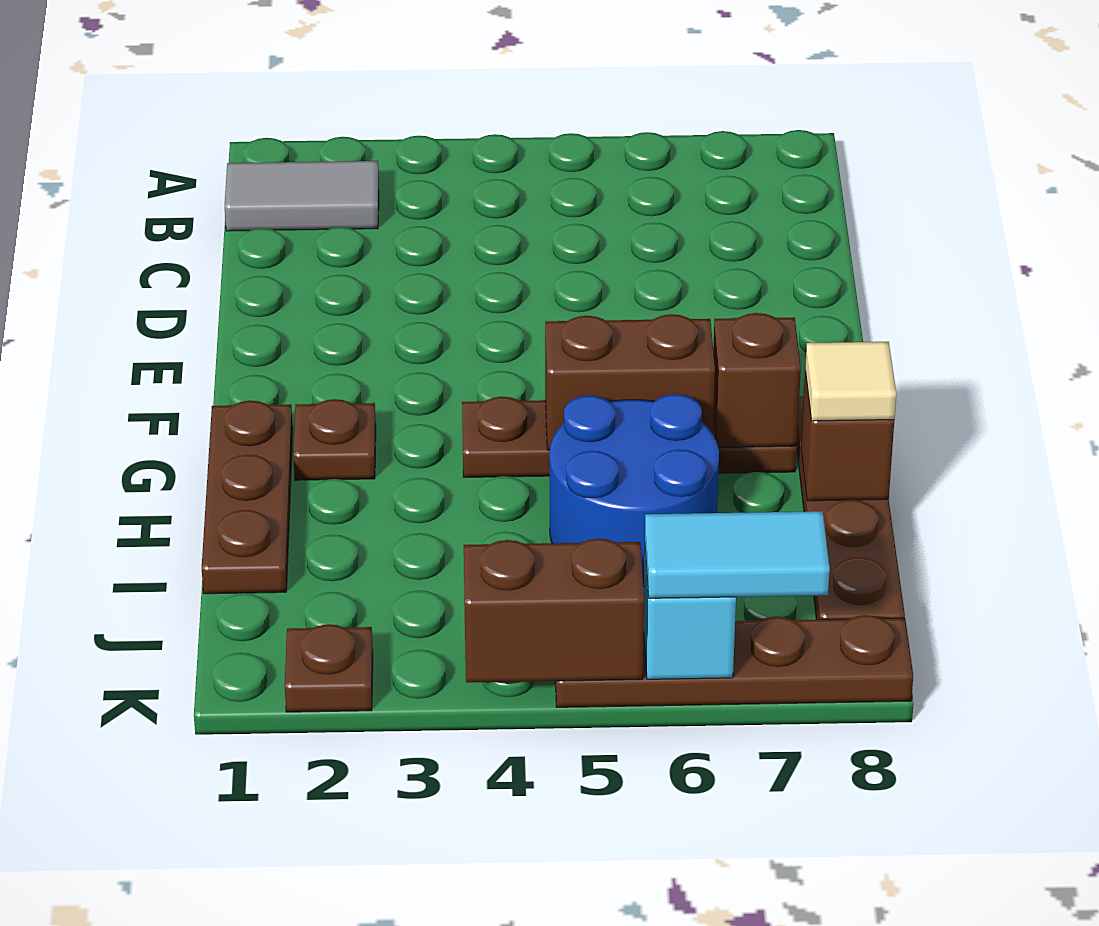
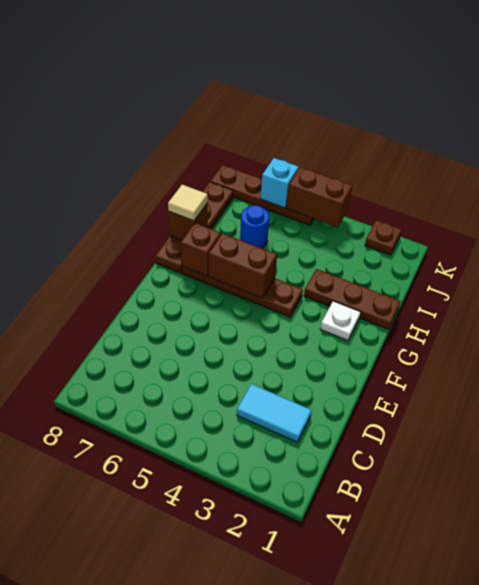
grey 1x2 tile [225,161,379,231] -> none
brown 1x3 plate [202,401,293,594] -> brown 1x3 plate turned to [304,269,401,329]
brown 1x1 plate [293,399,376,480] -> white 1x1 plate [320,301,360,340]
blue 2x2 round brick [550,394,719,586] -> blue 1x1 round brick [240,205,269,248]
cyan 1x2 tile [645,511,830,598] -> cyan 1x2 tile moved to [237,384,312,442]

